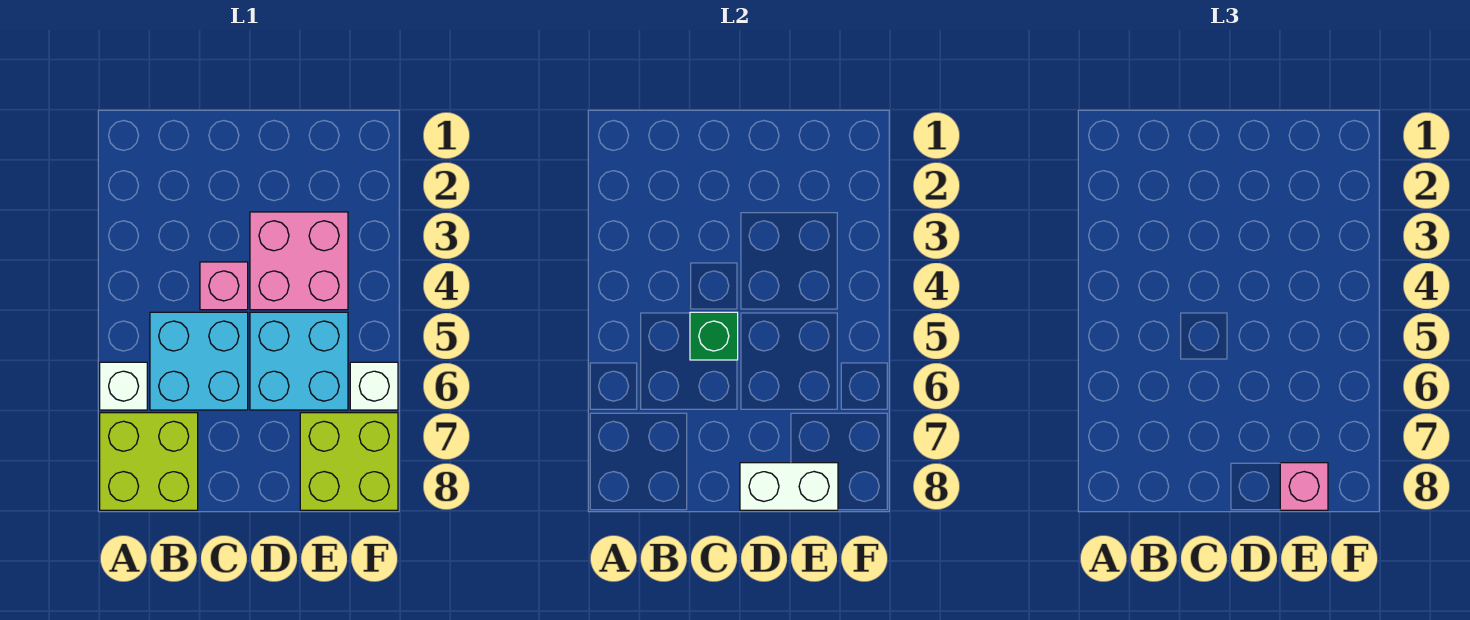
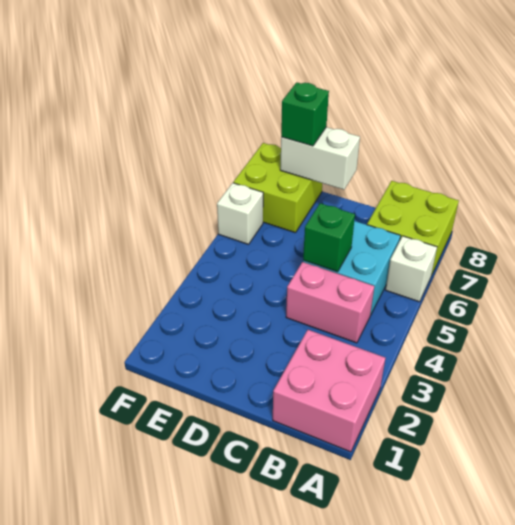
pink 1x1 brick [200,262,248,310] -> pink 1x2 brick [286,262,374,343]
pink 2x2 brick [250,212,348,310] -> pink 2x2 brick moved to [273,330,385,452]
cyan 2x2 brick [250,312,348,410] -> none
pink 1x1 brick [1280,463,1328,510] -> green 1x1 brick [281,82,329,146]

